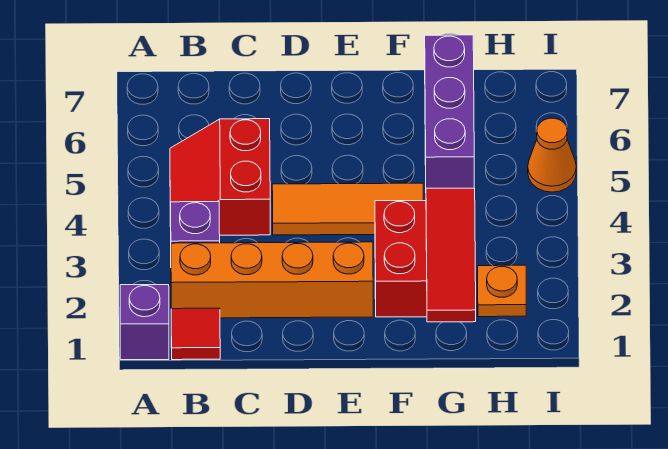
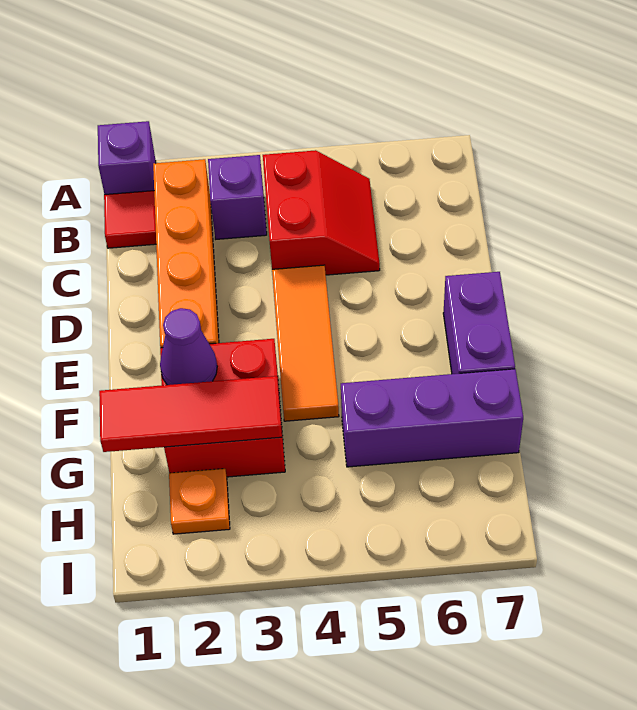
red 2x2 slope [170,119,270,235] -> red 2x2 slope turned to [263,150,380,275]
none -> purple 1x2 brick [443,272,515,374]
none -> purple 1x1 cone [160,308,217,385]
orange 1x1 cone [528,118,576,192] -> none

